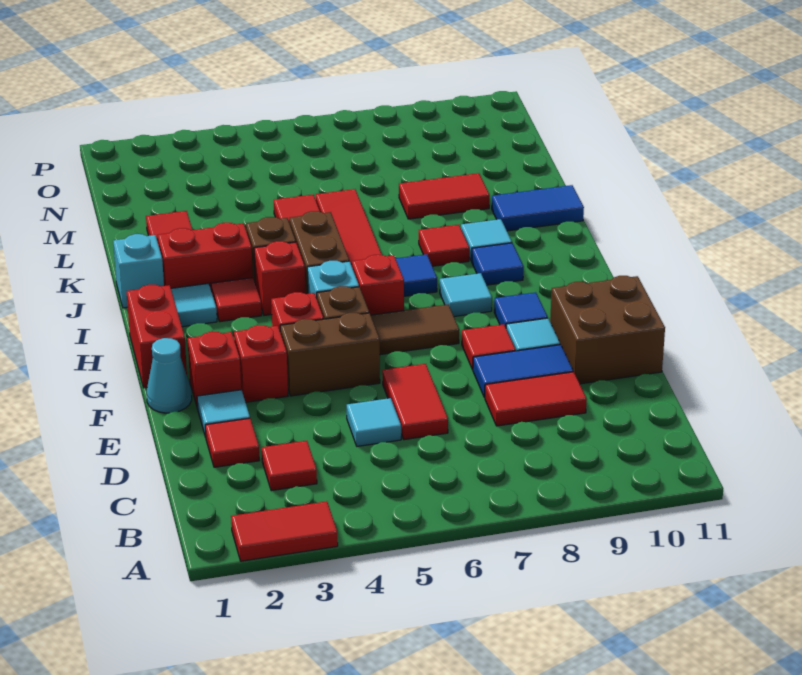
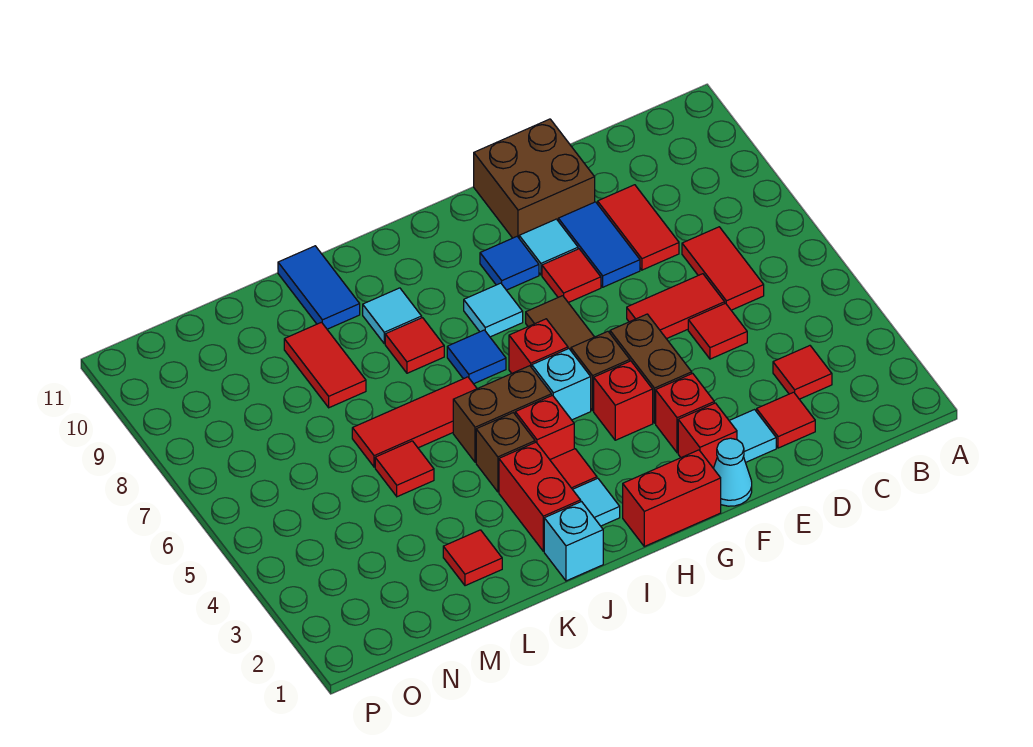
red 1x2 tile [231,501,338,561] -> red 1x2 tile moved to [682,227,764,310]
cyan 1x1 tile [347,398,401,446] -> red 1x1 tile [688,303,747,359]
blue 1x1 tile [472,243,524,285] -> none

